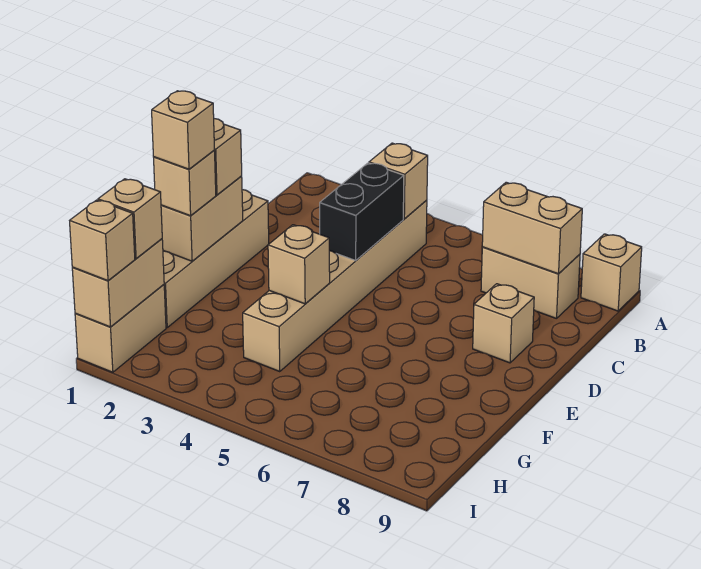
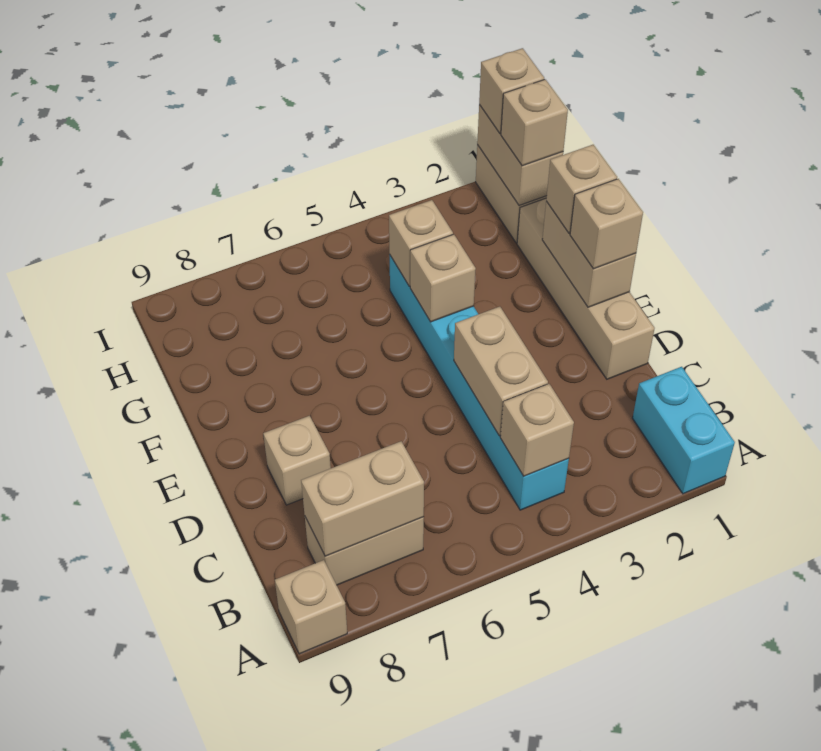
none -> cyan 1x2 brick [633,367,735,494]
tan 1x6 brick [243,200,427,372] -> cyan 1x6 brick [389,254,569,510]
black 1x2 brick [320,163,404,260] -> tan 1x2 brick [454,307,548,436]
tan 1x1 brick [152,91,215,169] -> tan 1x1 brick moved to [389,200,453,286]

